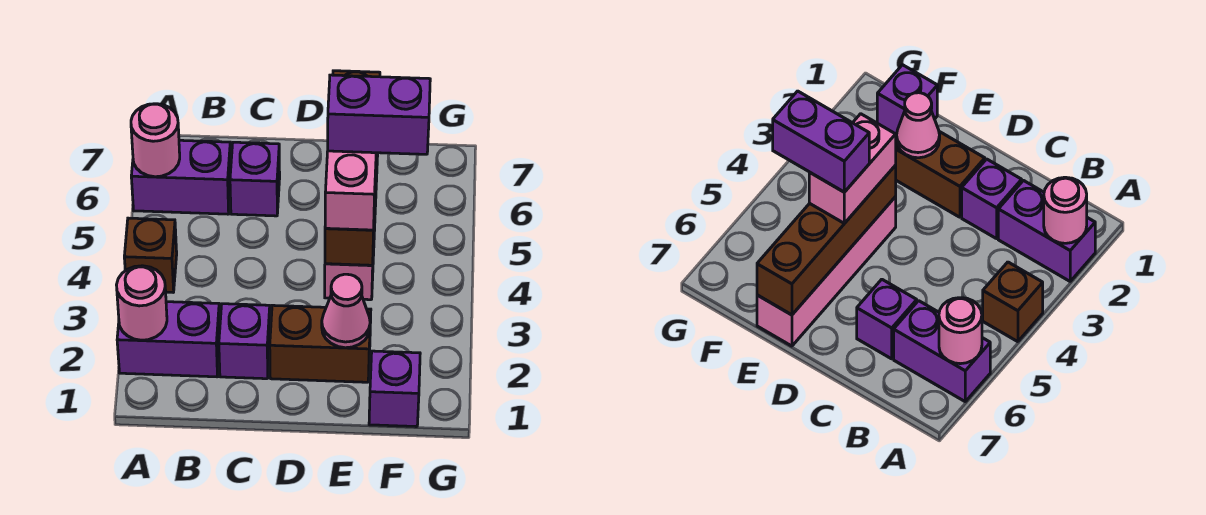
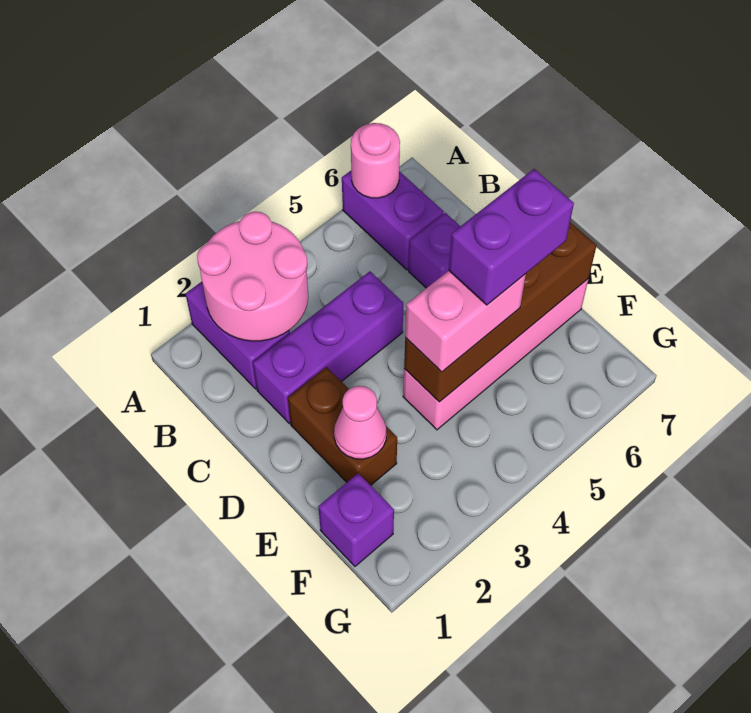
pink 1x1 round brick [117,266,167,340] -> pink 2x2 round brick [197,212,308,341]
brown 1x1 brick [124,218,177,292] -> none
purple 1x1 brick [219,304,270,379] -> purple 1x3 brick [253,271,403,423]
purple 1x2 brick [328,75,430,154] -> purple 1x2 brick turned to [449,169,574,305]

